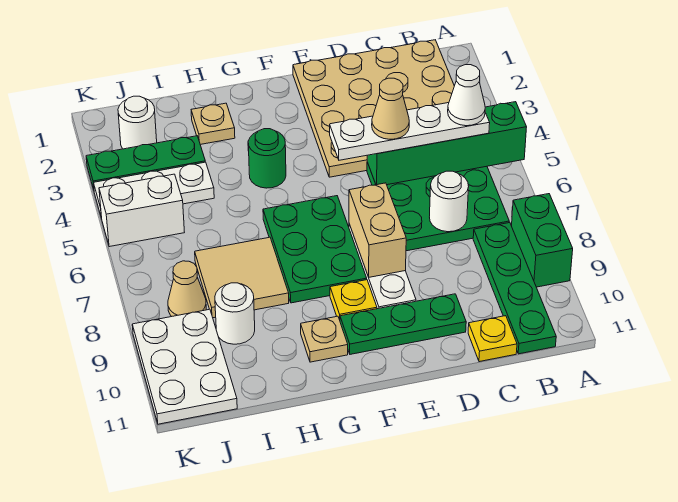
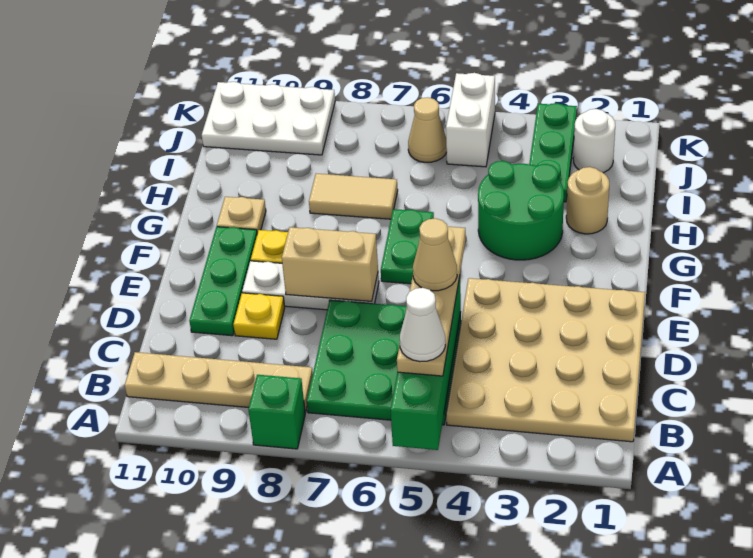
green 1x2 brick [512,194,573,287] -> green 1x1 brick [248,375,305,449]
white 1x4 plate [330,103,490,160] -> tan 1x4 plate [397,226,466,376]
green 1x4 plate [473,222,556,354] -> tan 1x4 plate [125,352,313,413]
white 1x1 round brick [430,171,469,232] -> none
yellow 1x1 plate [468,316,517,362] -> yellow 1x1 plate moved to [233,293,285,339]
green 2x3 plate [263,196,367,303] -> green 1x2 plate [381,209,434,284]
green 1x1 round brick [248,129,286,188] -> green 2x2 round brick [478,161,564,260]
tan 1x1 plate [191,103,235,145] -> tan 1x1 round brick [566,167,609,234]
tan 2x2 tile [195,237,289,318] -> tan 1x2 tile [309,174,398,219]
white 1x3 plate [93,162,214,218] -> none
white 1x1 round brick [215,283,255,344] -> none
tan 1x1 cone [168,261,206,316] -> tan 1x1 cone moved to [408,98,447,162]

